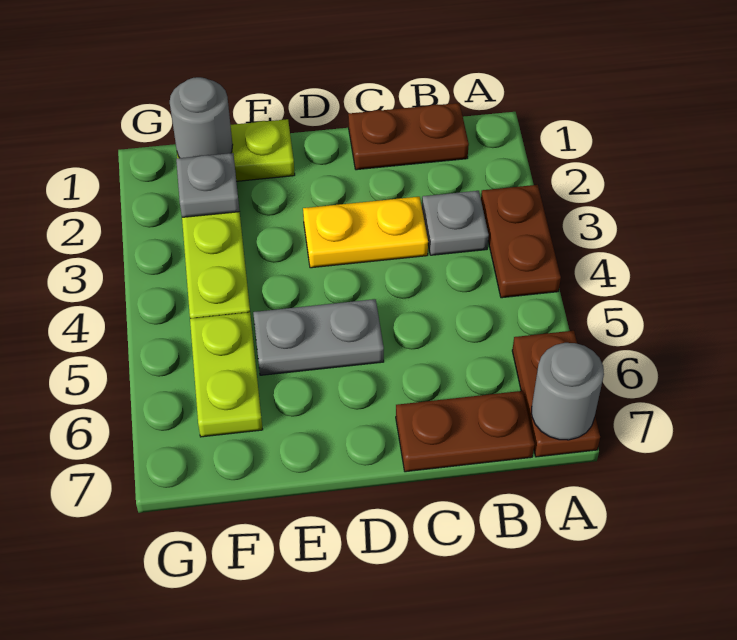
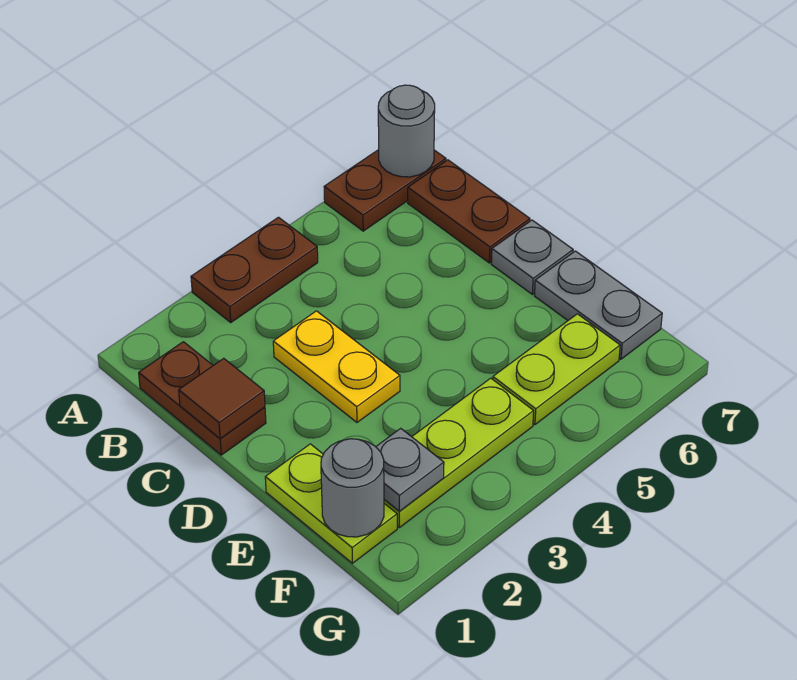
grey 1x1 plate [422,191,489,255] -> grey 1x1 plate moved to [491,220,573,294]
none -> brown 1x1 tile [179,358,265,439]
grey 1x2 plate [253,299,384,375] -> grey 1x2 plate moved to [535,251,662,359]

